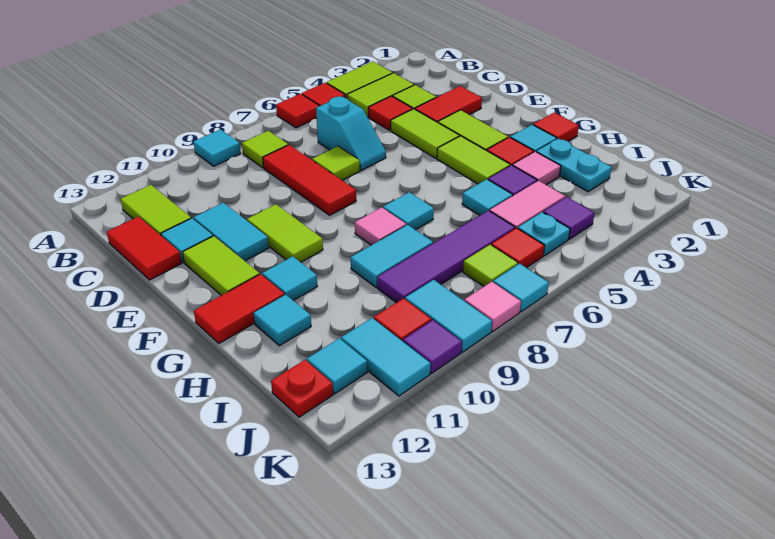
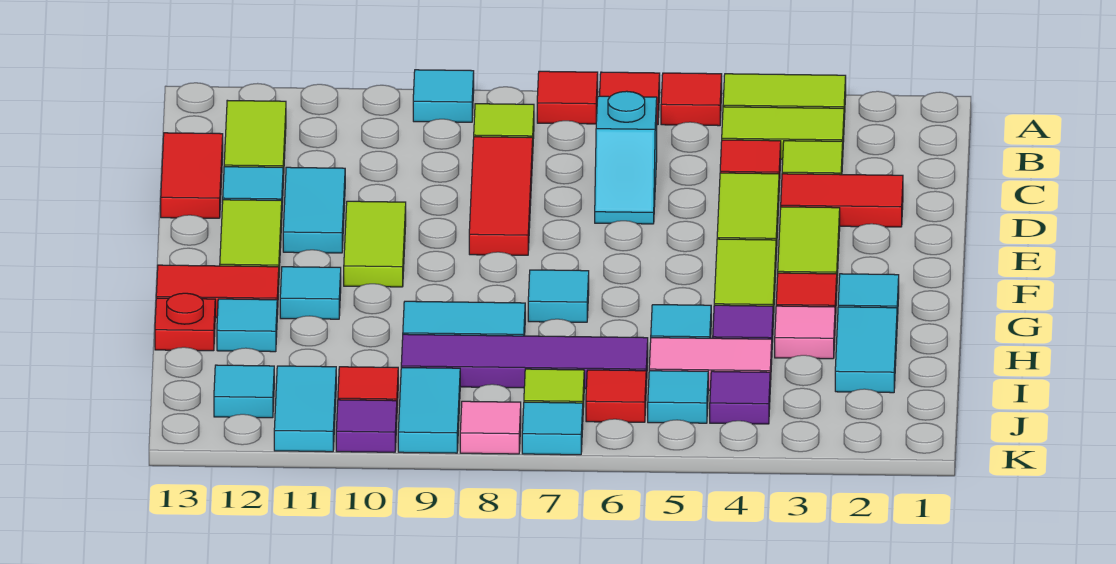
lime 1x1 tile [312,146,360,180] -> none
red 1x1 tile [533,113,579,141] -> red 1x1 tile moved to [537,71,598,124]
pink 1x1 tile [355,207,406,245] -> none
cyan 1x2 plate [536,139,612,192] -> cyan 1x2 tile [835,307,897,393]
cyan 1x1 plate [518,212,570,256] -> cyan 1x1 tile [648,371,708,423]
red 1x1 plate [271,360,333,417] -> red 1x1 plate moved to [155,293,215,351]

